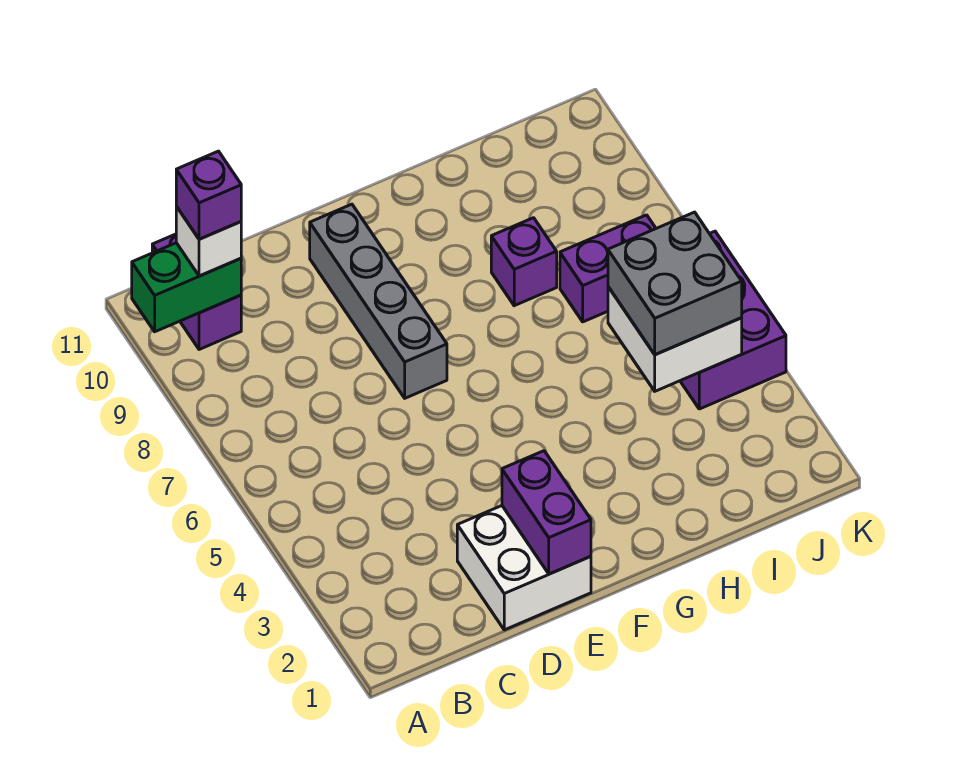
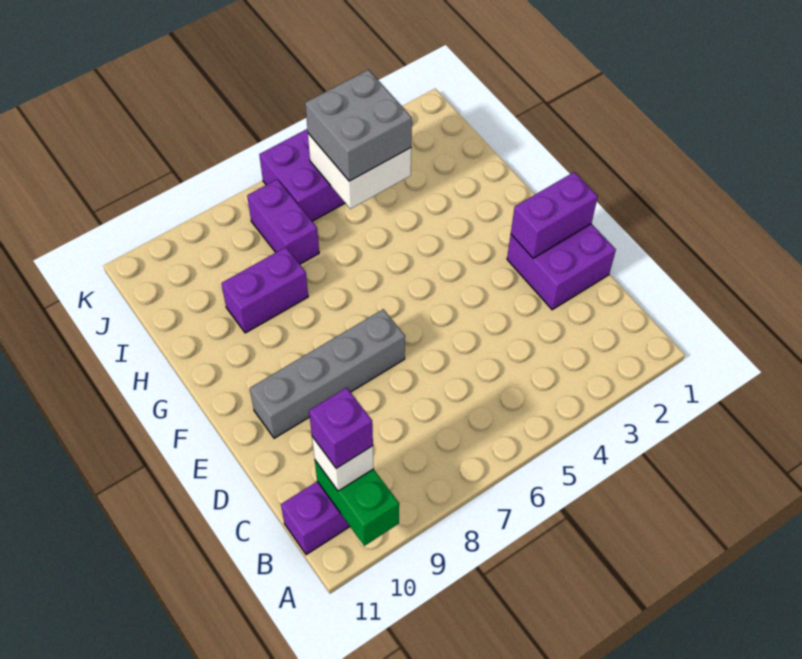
white 2x2 brick [457,506,591,630] -> purple 2x2 brick [507,224,616,310]
purple 1x1 brick [491,218,557,306] -> purple 1x2 brick [221,247,308,333]

